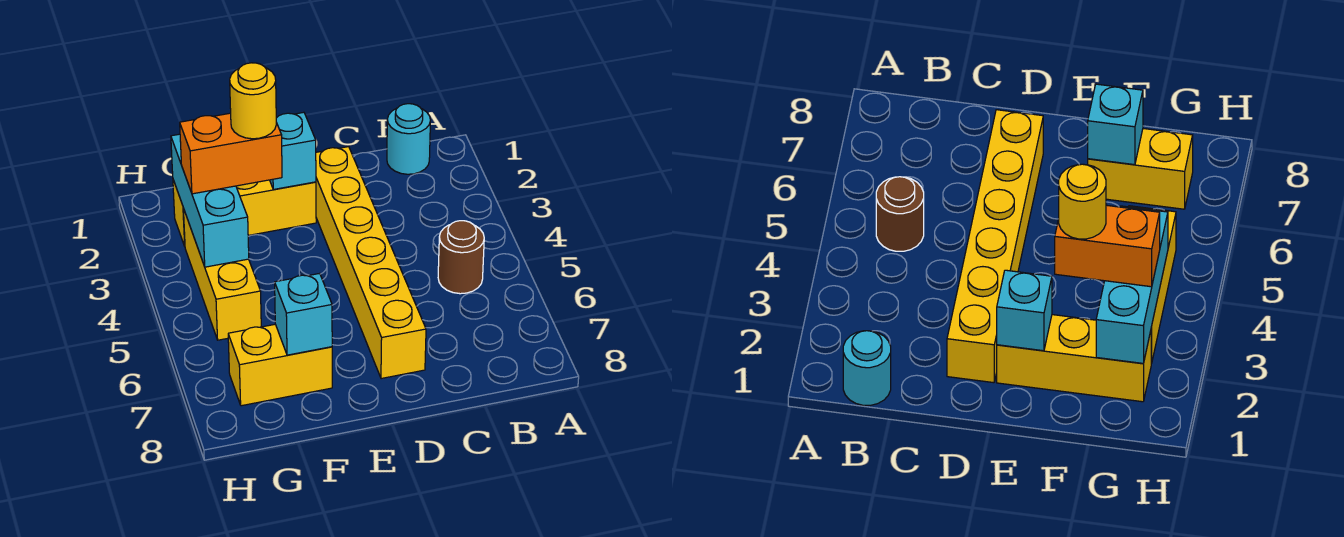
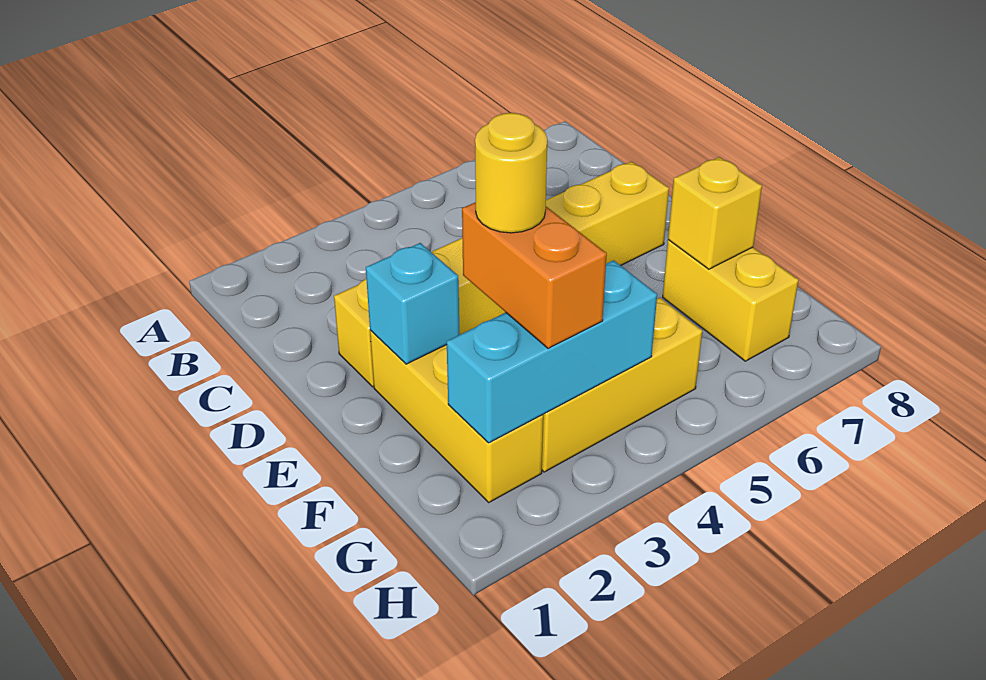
cyan 1x1 round brick [387,104,430,174] -> none
brown 1x1 round brick [438,221,484,294] -> none
cyan 1x1 brick [275,273,332,355] -> yellow 1x1 brick [668,157,762,269]

